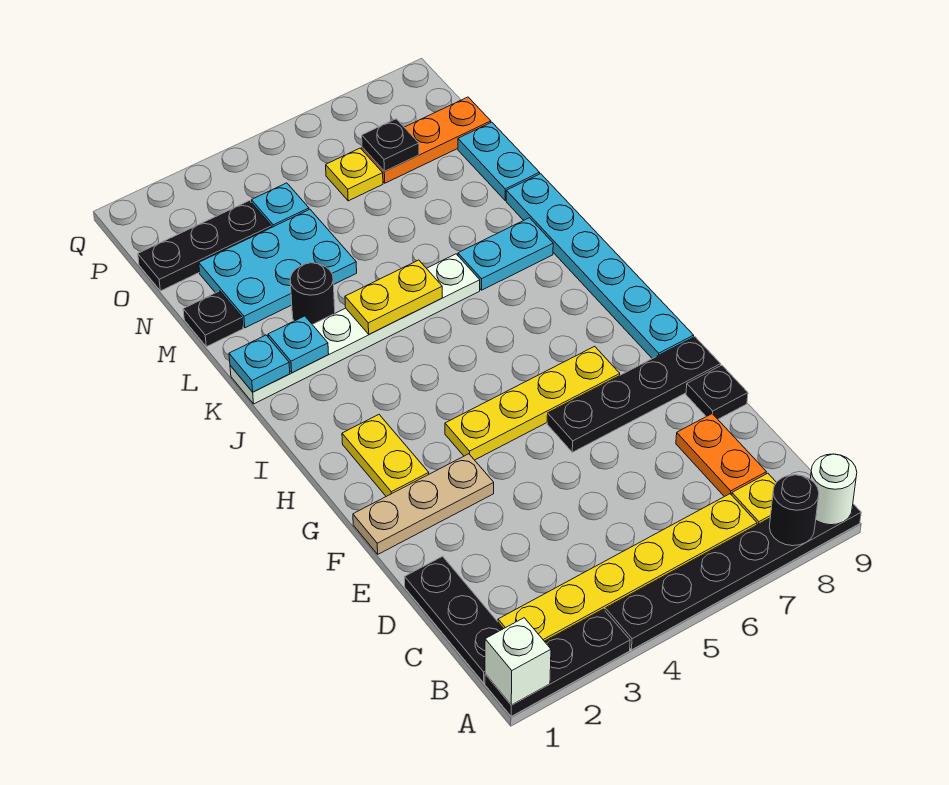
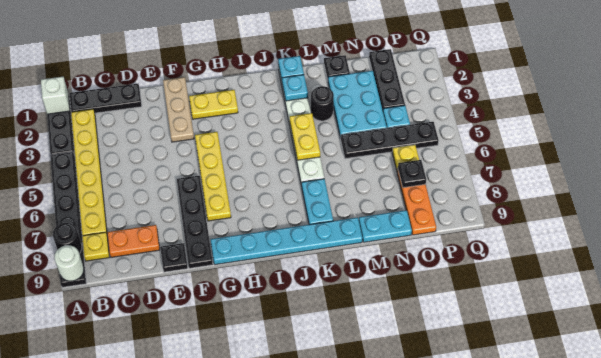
none -> black 1x4 plate [341,122,439,159]

